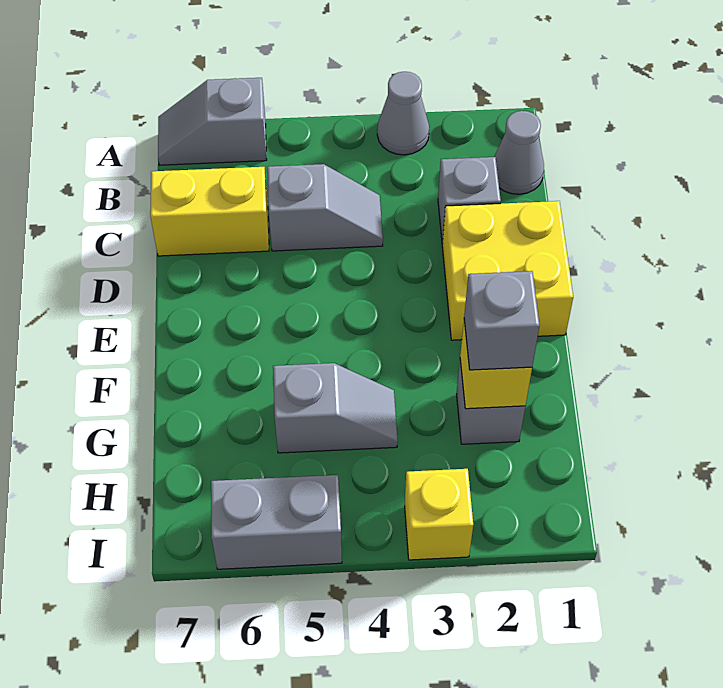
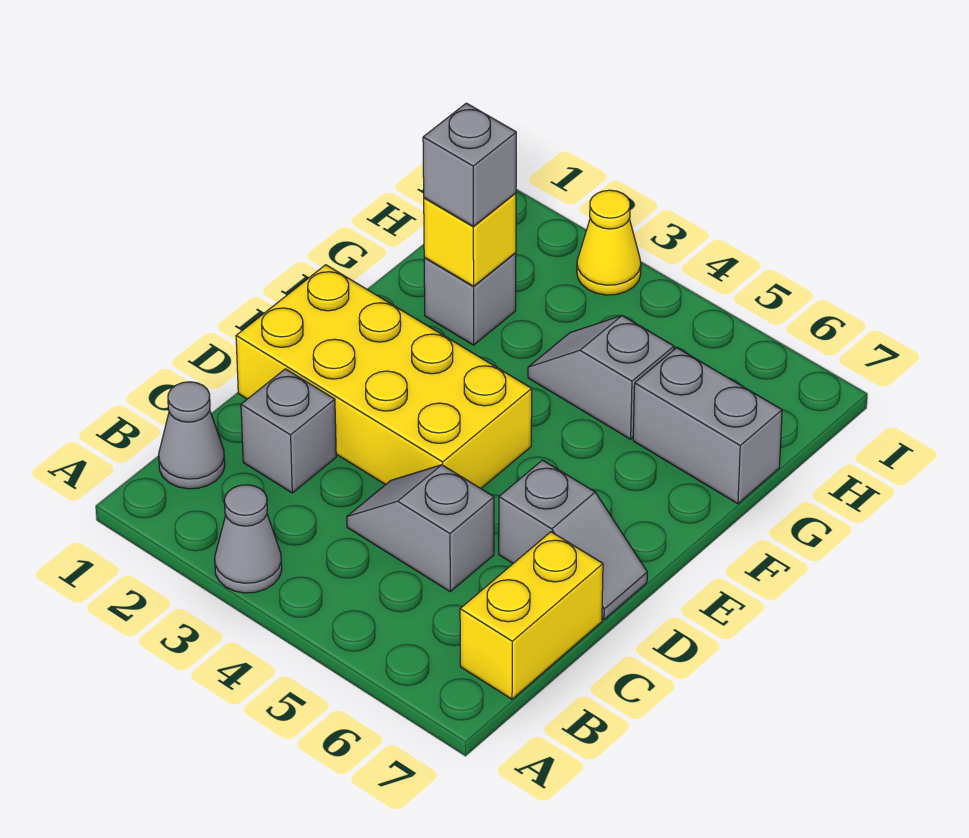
grey 1x2 slope [158,78,267,165] -> grey 1x2 slope moved to [499,460,647,619]
yellow 1x2 brick [150,167,269,256] -> yellow 1x2 brick turned to [460,532,603,699]
yellow 2x2 brick [442,201,573,340] -> yellow 2x4 brick [236,265,532,488]
yellow 1x1 brick [405,469,473,560] -> yellow 1x1 cone [577,190,641,295]
grey 1x2 brick [211,475,342,569] -> grey 1x2 brick moved to [633,348,782,504]

